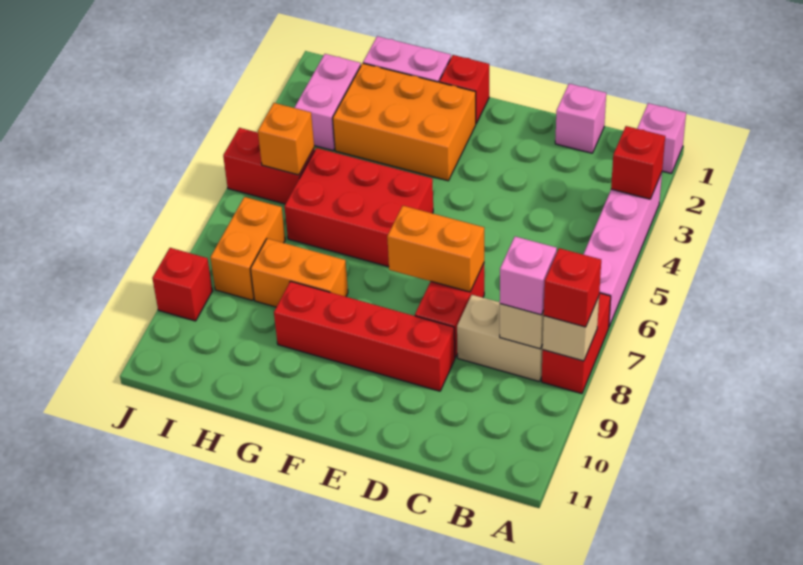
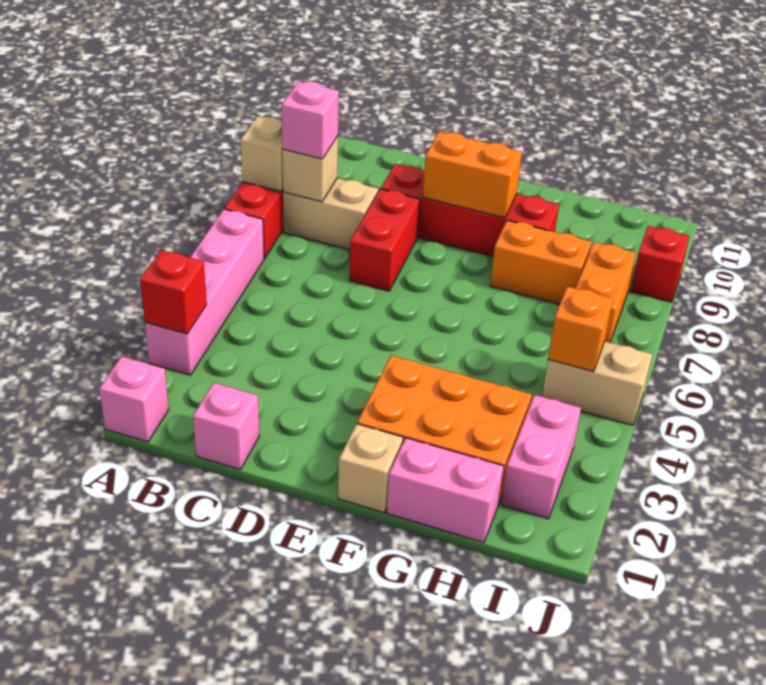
red 1x1 brick [544,248,601,327] -> none
orange 1x2 brick [387,206,484,292] -> orange 1x2 brick moved to [423,132,522,218]
red 1x1 brick [439,55,489,123] -> tan 1x1 brick [338,424,403,513]
red 2x3 brick [284,148,433,267] -> none
red 1x2 brick [223,128,315,204] -> tan 1x2 brick [542,341,652,425]

